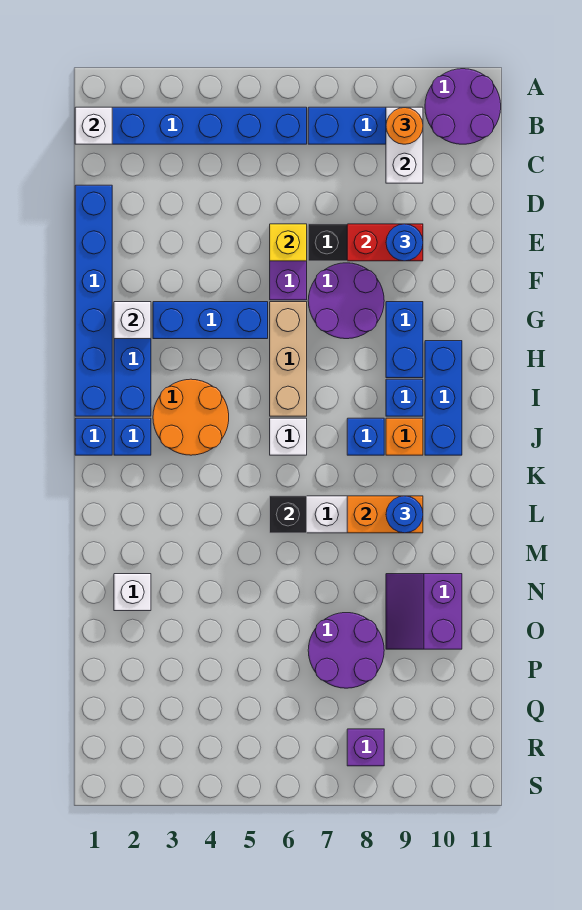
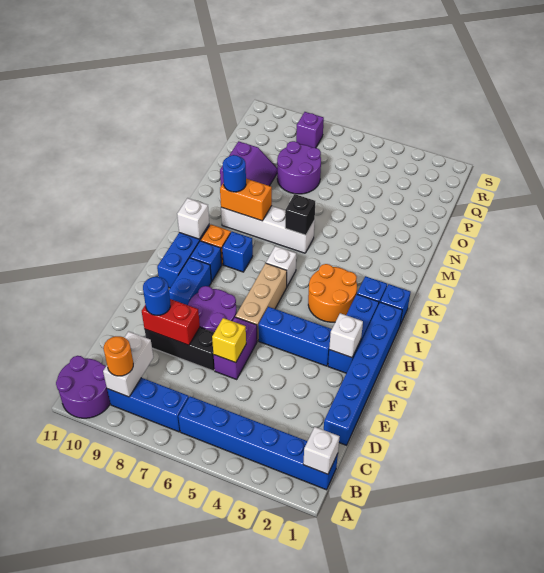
white 1x1 brick [114,574,151,611] -> white 1x1 brick moved to [177,198,209,239]

